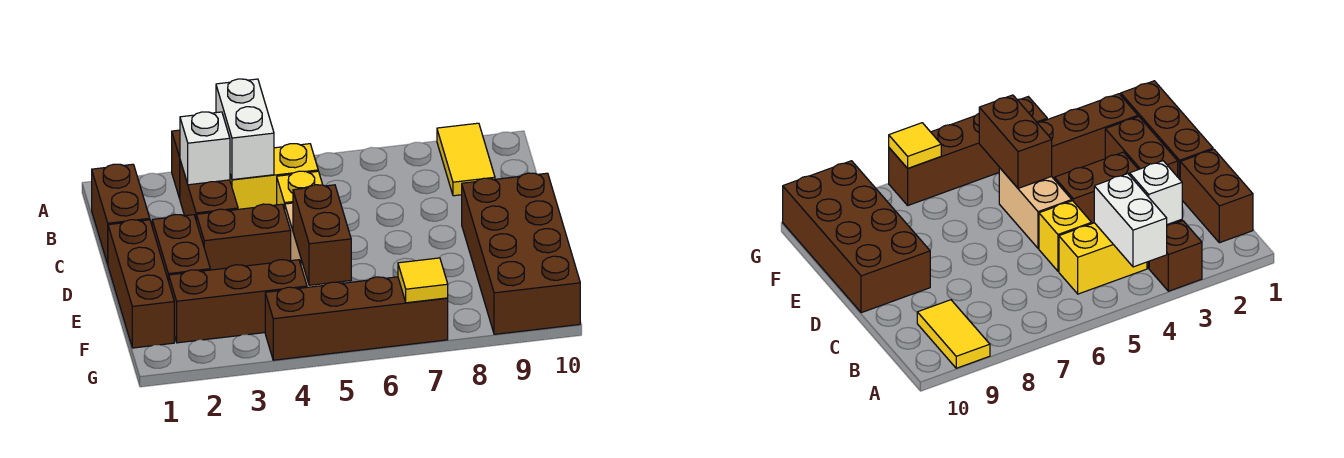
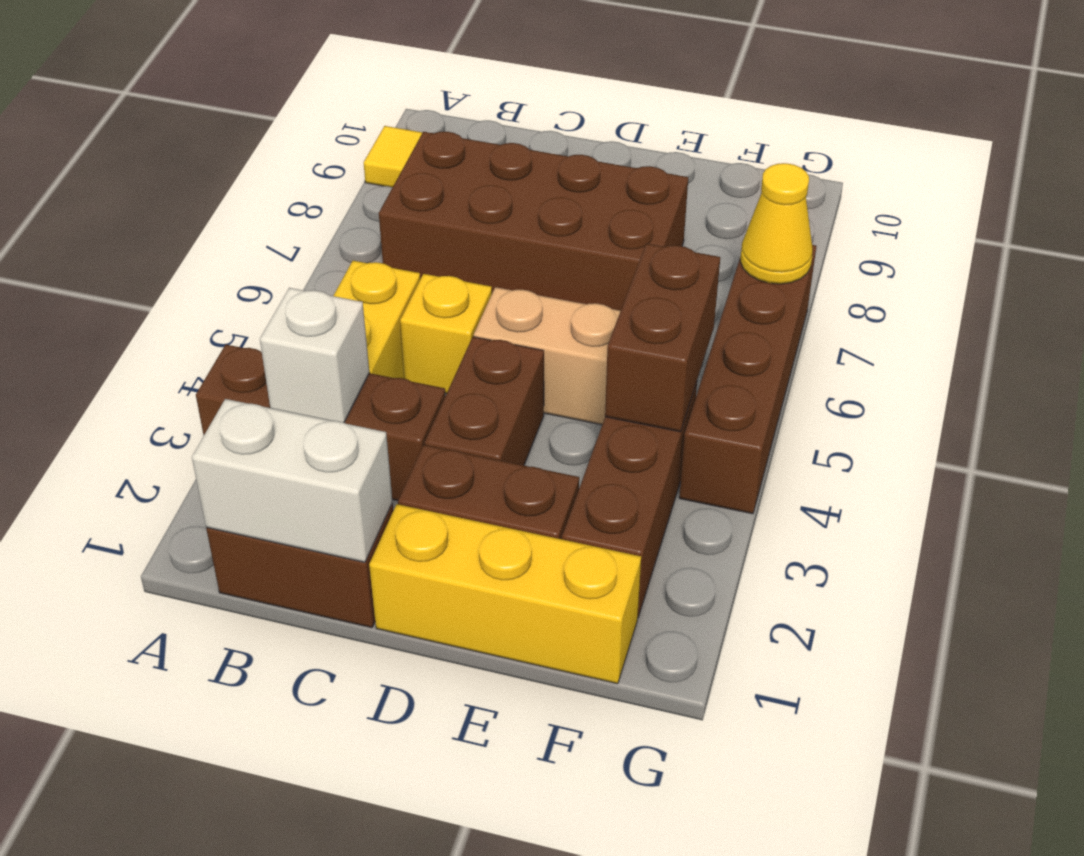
white 1x2 brick [216,79,274,180] -> white 1x2 brick moved to [192,399,393,562]
brown 1x3 brick [108,220,174,348] -> yellow 1x3 brick [369,504,641,684]
brown 2x4 brick [462,173,580,334] -> brown 2x4 brick moved to [379,132,688,311]
brown 1x2 brick [293,185,351,285] -> brown 1x2 brick turned to [605,244,720,432]
yellow 1x1 tile [398,258,448,303] -> yellow 1x1 cone [740,163,813,284]

